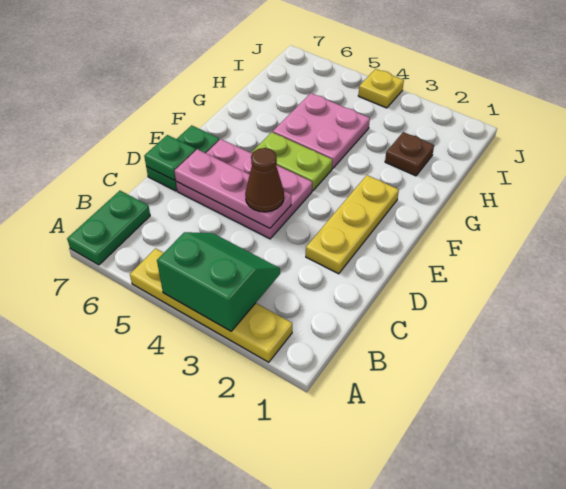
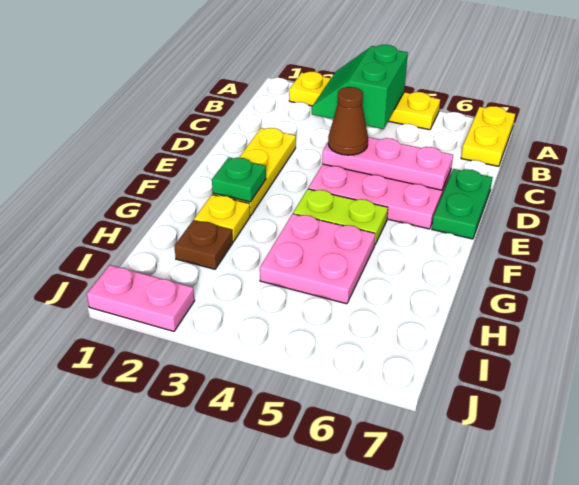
green 2x2 slope [157,232,280,331] -> green 2x2 slope turned to [312,45,408,129]
green 1x2 plate [67,191,150,265] -> yellow 1x2 plate [461,106,515,166]
green 1x1 plate [144,135,196,180] -> green 1x1 plate moved to [212,157,266,202]
none -> pink 1x2 plate [87,265,195,331]
yellow 1x1 plate [358,69,404,108] -> yellow 1x1 plate moved to [194,195,250,242]

